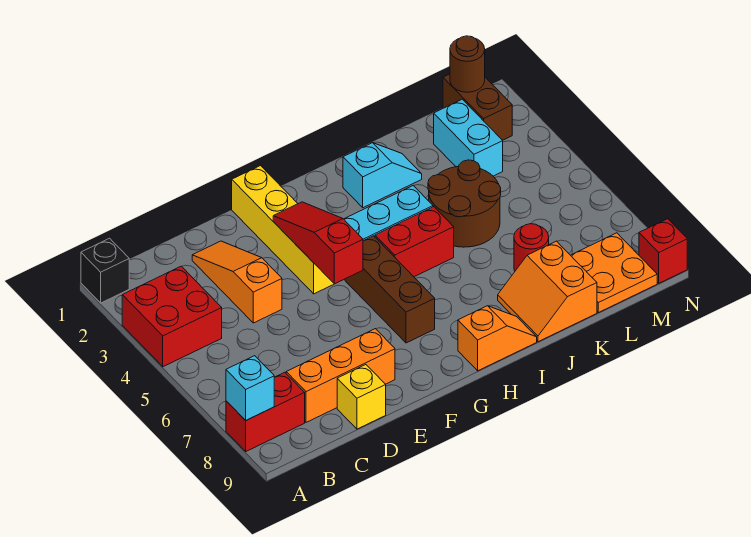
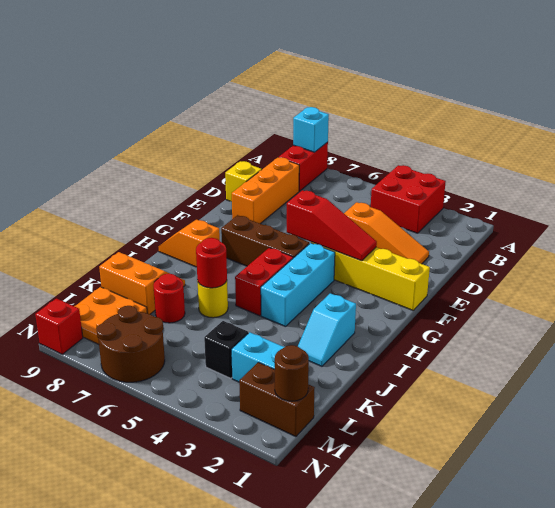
black 1x1 brick [81,238,129,303] -> black 1x1 brick moved to [204,321,248,378]
orange 1x2 slope [458,306,537,371] -> orange 1x2 slope turned to [159,220,220,267]
brown 2x2 round brick [428,160,501,247] -> brown 2x2 round brick moved to [96,306,165,382]
none -> yellow 1x1 round brick [197,280,228,318]
none -> red 1x1 round brick [196,238,227,288]

